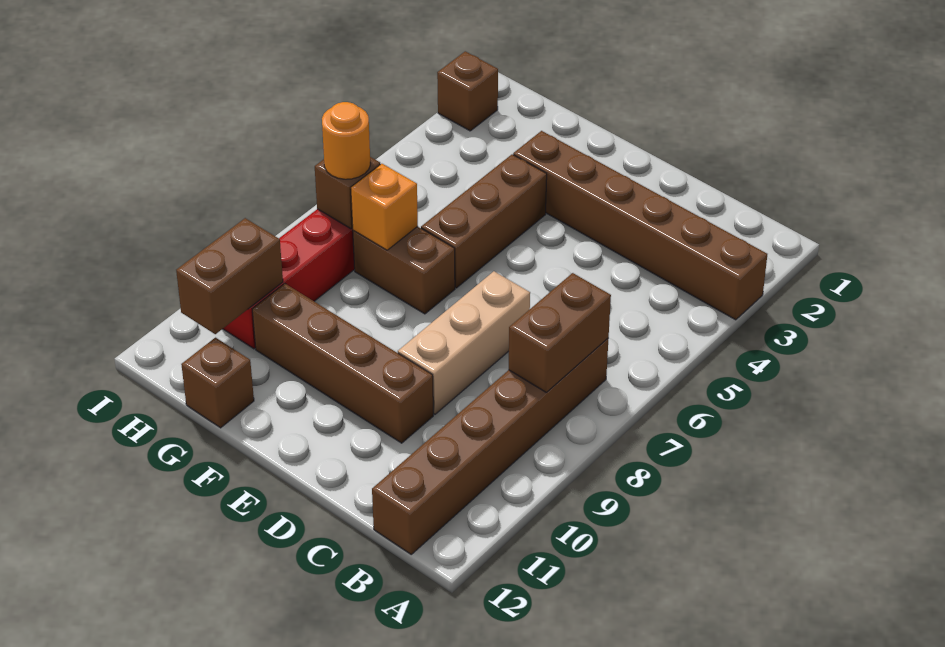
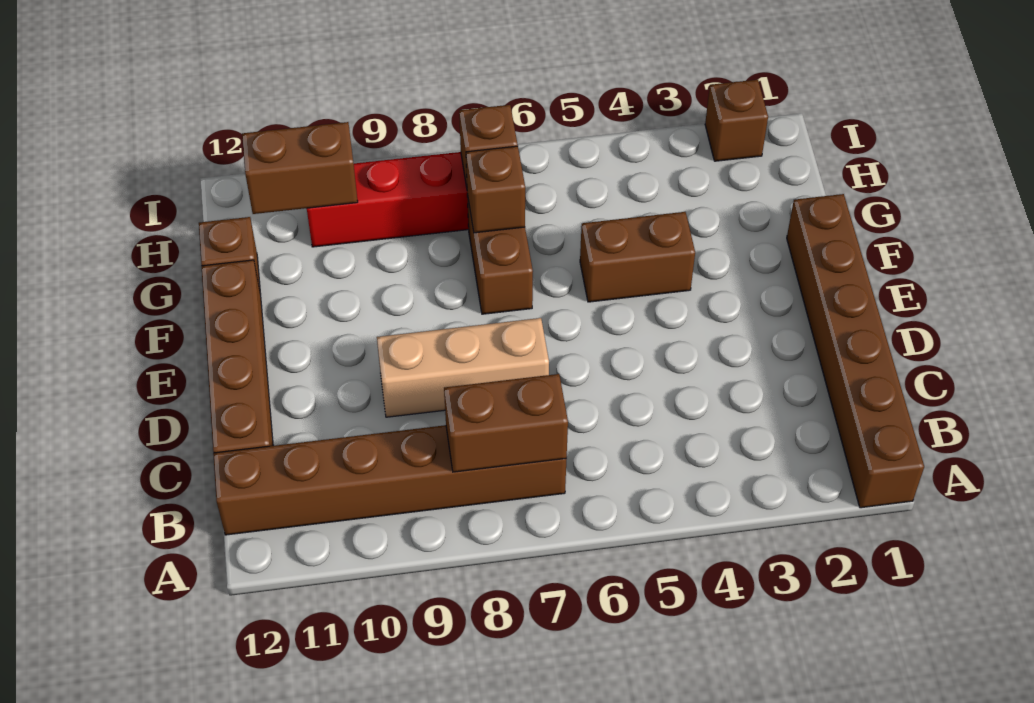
brown 1x6 brick [513,131,767,320] -> brown 1x6 brick moved to [787,194,924,508]
brown 1x4 brick [252,284,433,443] -> brown 1x4 brick moved to [202,260,273,453]
brown 1x3 brick [421,154,547,288] -> brown 1x2 brick [580,212,695,302]
orange 1x1 brick [351,164,418,250] -> brown 1x1 brick [466,146,525,233]
orange 1x1 round brick [322,102,370,179] -> none

